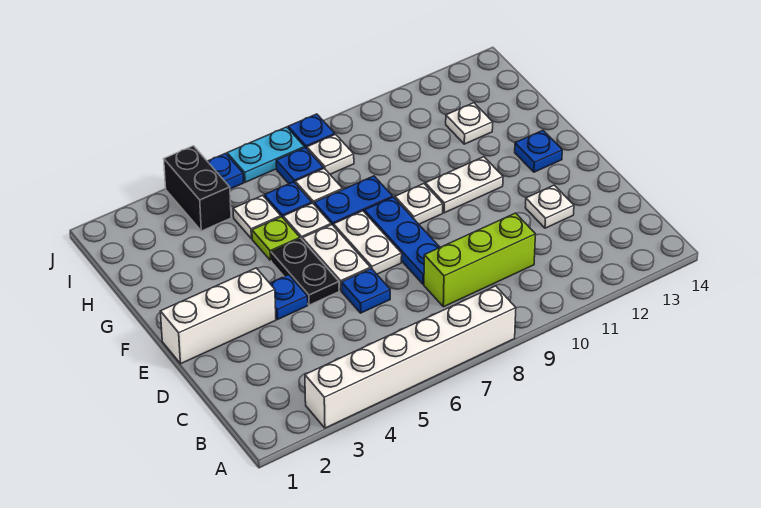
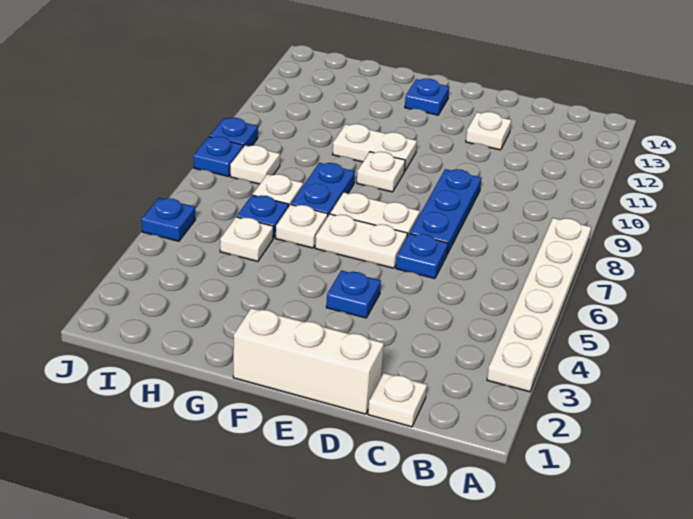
white 1x6 brick [305,286,516,428] -> white 1x6 plate [487,218,591,392]
lime 1x3 brick [424,213,535,307] -> none
blue 1x3 plate [364,197,440,284] -> blue 1x3 plate turned to [410,169,482,254]
white 1x3 brick [160,268,276,364] -> white 1x3 brick turned to [233,308,384,414]
black 1x2 plate [271,239,339,305] -> none
white 1x2 plate [425,157,503,213] -> white 1x2 plate turned to [332,124,417,171]
lime 1x1 plate [252,217,300,261] -> none
white 1x1 plate [446,103,493,144] -> white 1x1 plate moved to [368,373,427,427]
black 1x2 brick [164,146,231,231] -> none
blue 1x1 plate [276,148,323,184] -> blue 1x1 plate moved to [209,118,258,147]
cyan 1x2 plate [227,127,304,182] -> none

